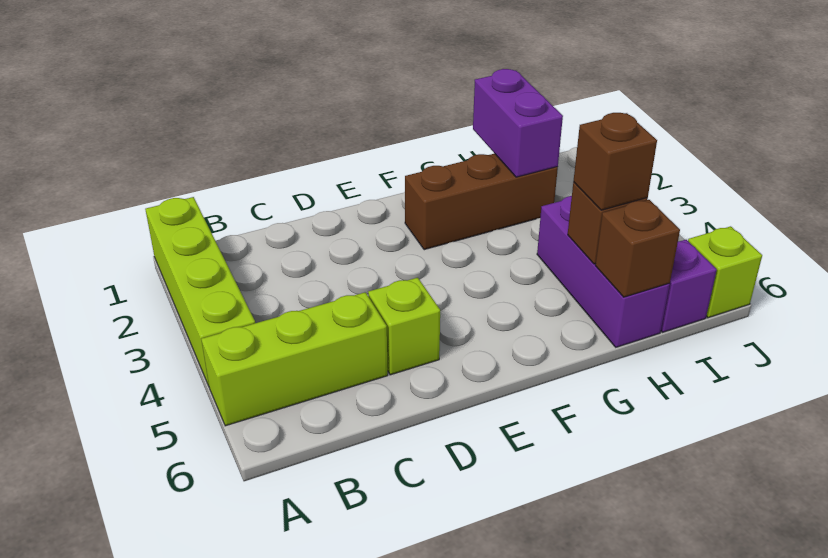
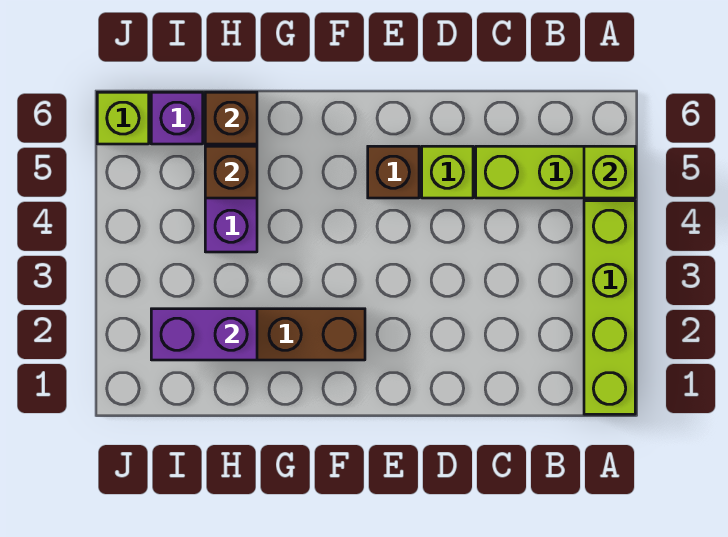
none -> lime 1x1 brick [584,146,635,198]
purple 1x2 brick [473,69,563,177] -> purple 1x2 brick turned to [151,309,257,360]
brown 1x1 brick [573,113,657,210] -> brown 1x1 brick moved to [368,146,419,198]

